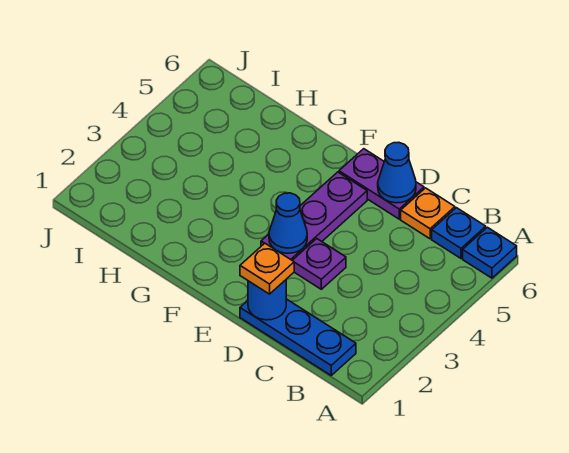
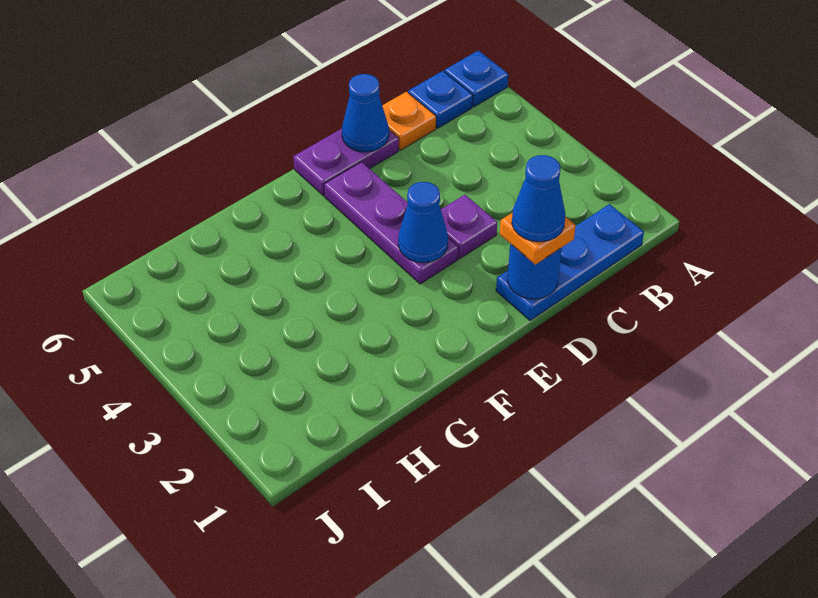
none -> blue 1x1 cone [512,155,565,242]

